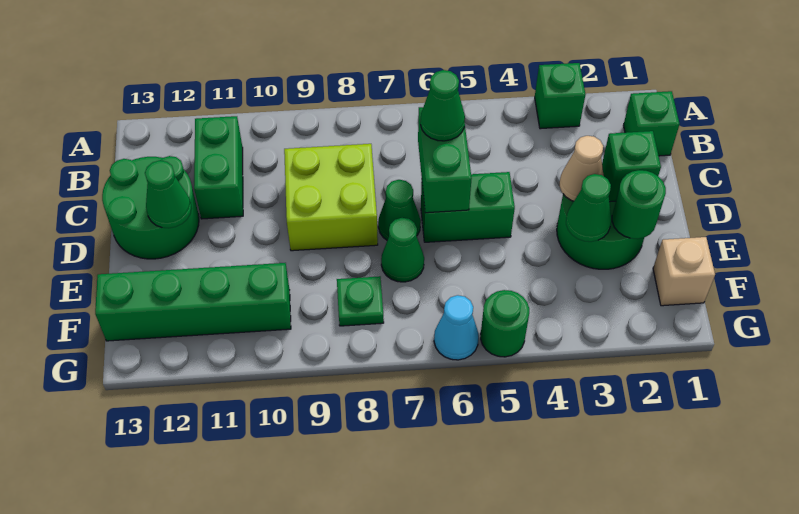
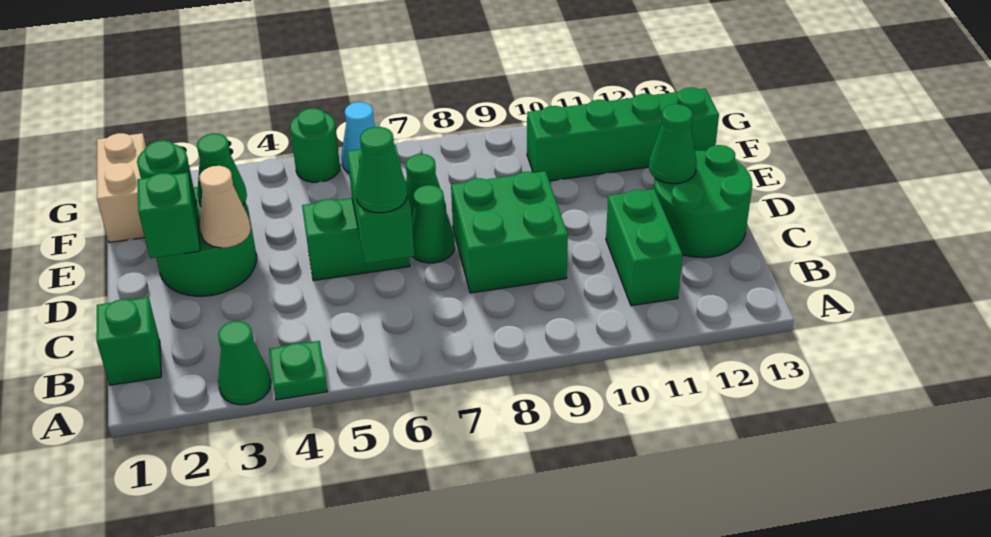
green 1x1 brick [535,63,585,129] -> green 1x1 cone [218,321,271,405]
lime 2x2 brick [284,144,378,251] -> green 2x2 brick [451,171,568,293]
tan 1x1 brick [653,237,715,306] -> tan 1x2 brick [97,133,146,243]
green 1x1 plate [337,276,384,326] -> green 1x1 plate moved to [269,341,327,400]

